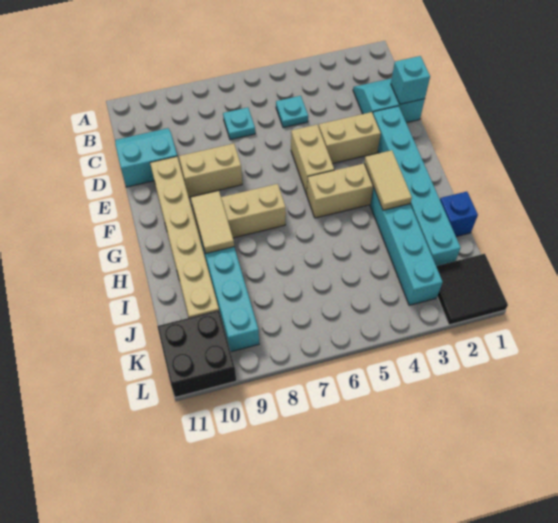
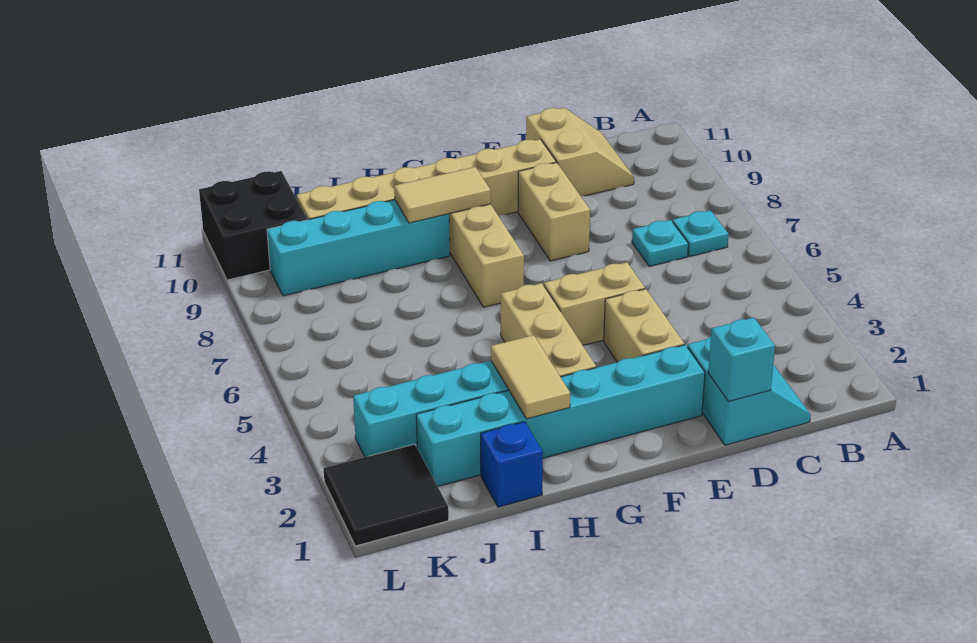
cyan 1x1 plate [276,96,308,128] -> cyan 1x1 plate moved to [673,210,729,256]
cyan 2x2 slope [115,128,177,187] -> tan 2x2 slope [526,108,634,196]
tan 1x2 tile [364,150,412,210] -> tan 1x2 tile turned to [491,335,570,419]

